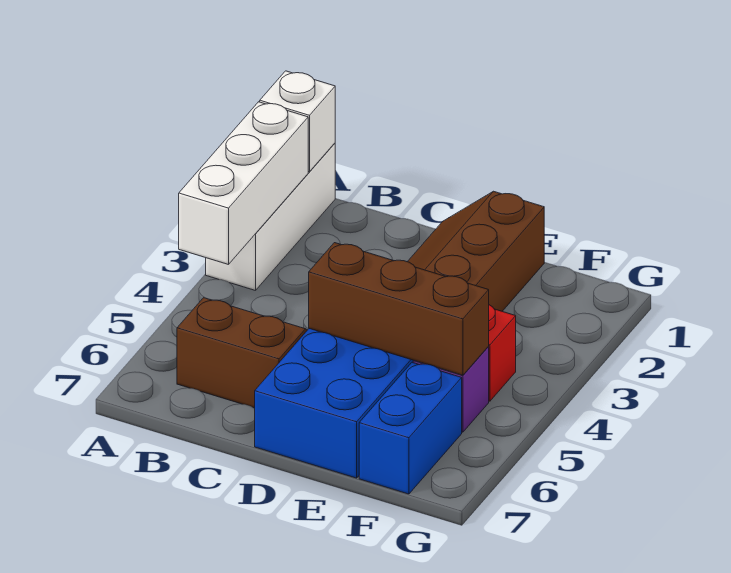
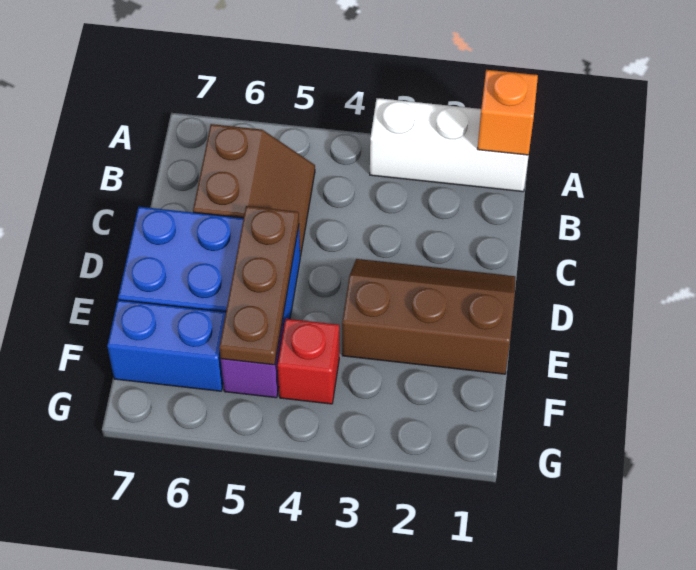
white 1x1 brick [260,71,335,172] -> orange 1x1 brick [478,70,538,155]
white 1x3 brick [179,102,308,265] -> none
brown 1x3 brick [309,243,489,375] -> brown 1x3 plate [219,206,299,365]

